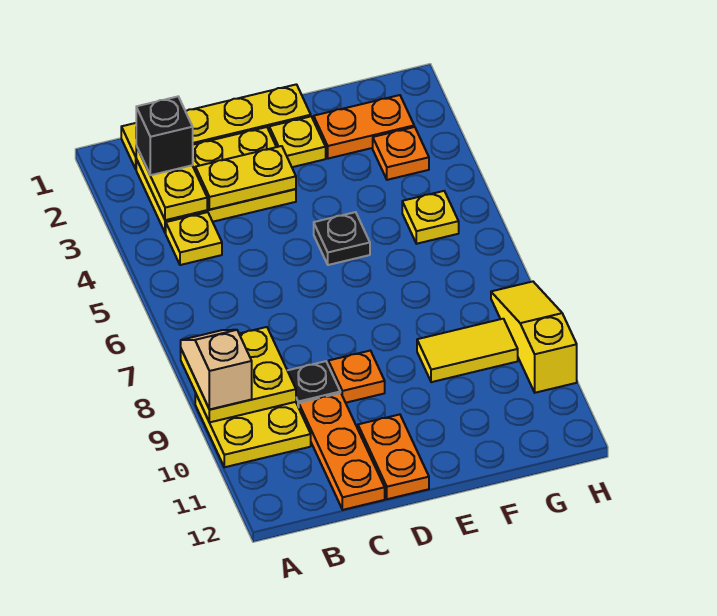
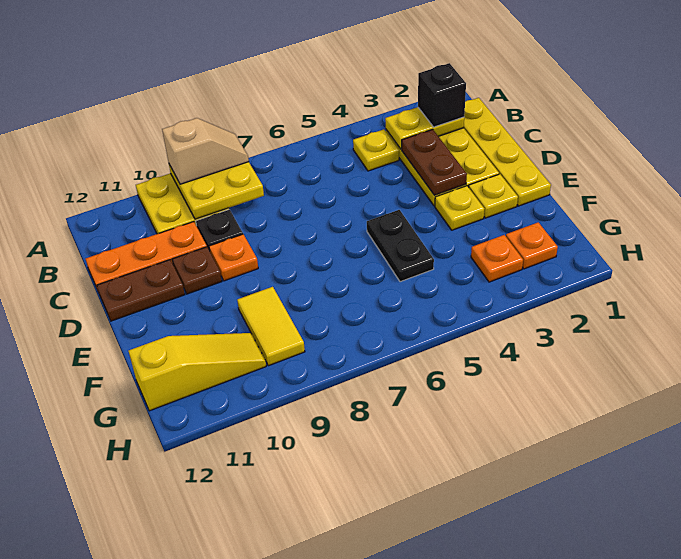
yellow 1x2 plate [195,146,296,209] -> brown 1x2 plate [402,129,467,195]
none -> brown 1x1 plate [172,247,222,294]
orange 1x2 plate [358,414,429,499] -> brown 1x2 plate [97,260,185,321]
black 1x1 plate [314,212,370,265] -> black 1x2 plate [367,210,434,282]
orange 1x2 plate [314,95,414,159] -> orange 1x1 plate [506,222,558,269]
yellow 1x1 plate [402,191,459,244] -> yellow 1x1 plate moved to [435,186,484,230]
yellow 1x3 slope [491,282,577,393] -> yellow 1x3 slope moved to [128,333,266,411]

